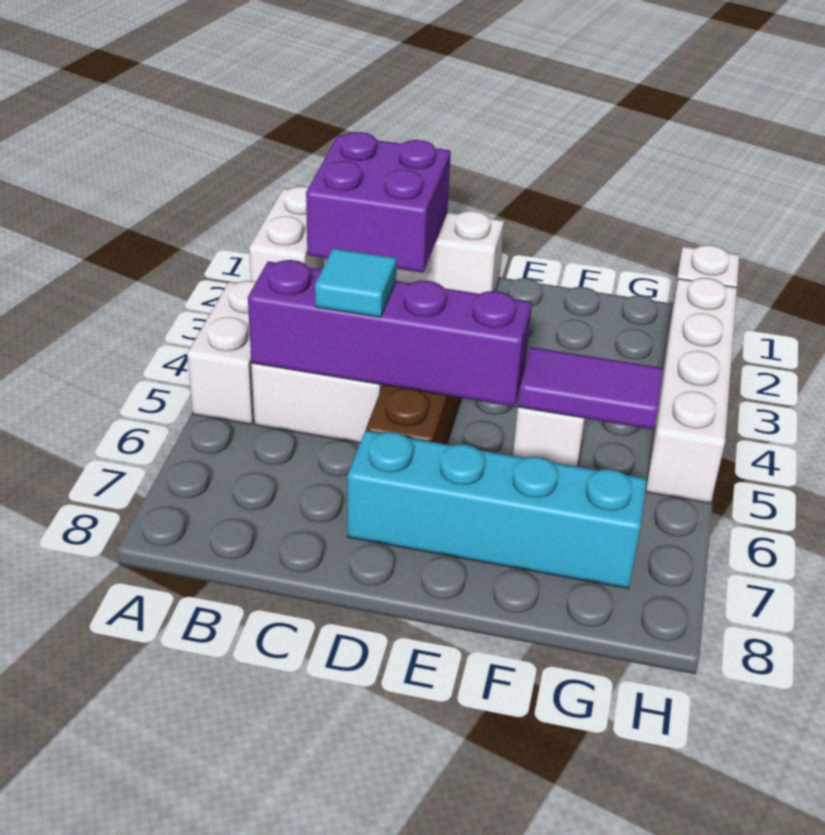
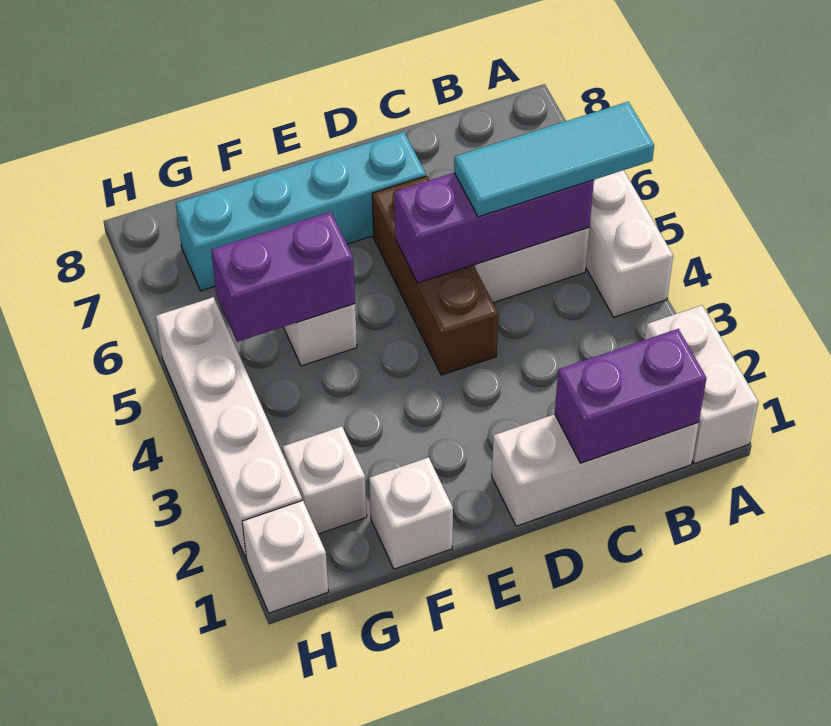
purple 2x2 brick [306,132,451,273] -> purple 1x2 brick [555,329,706,463]
purple 1x4 brick [248,260,532,406] -> purple 1x3 brick [394,173,594,283]
cyan 1x1 tile [315,248,397,317] -> cyan 1x3 tile [454,102,654,217]
none -> white 1x1 brick [369,457,453,569]
purple 1x2 tile [518,347,664,429] -> purple 1x2 brick [211,212,355,342]
none -> white 1x1 brick [283,426,367,534]

